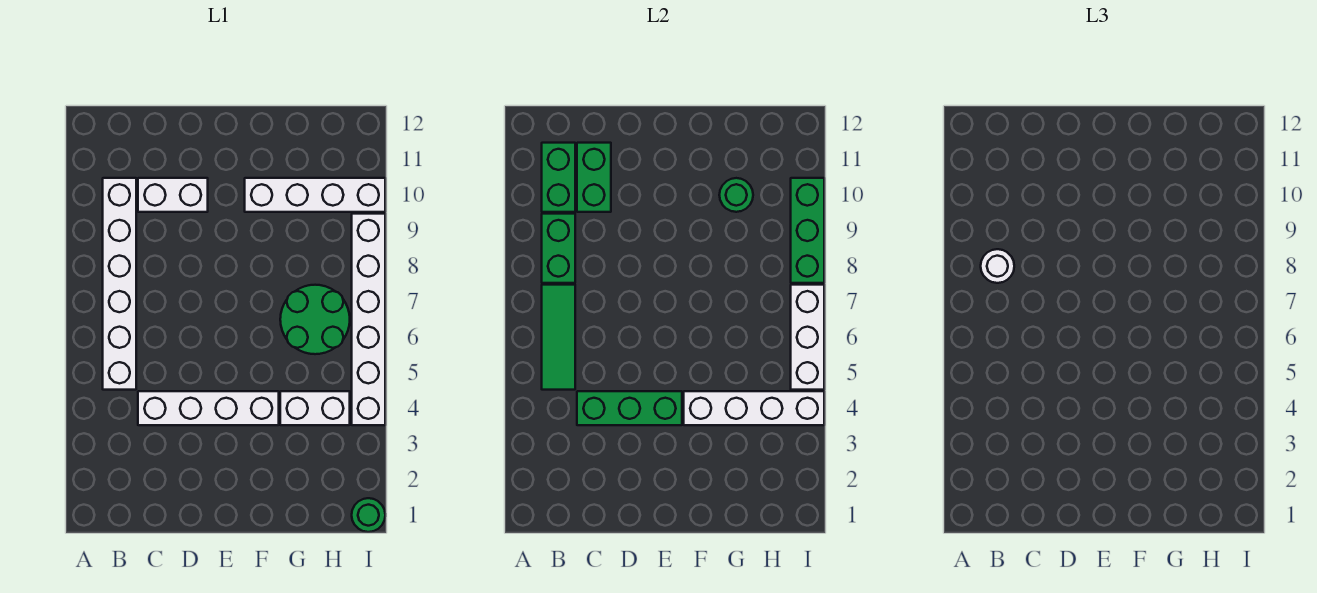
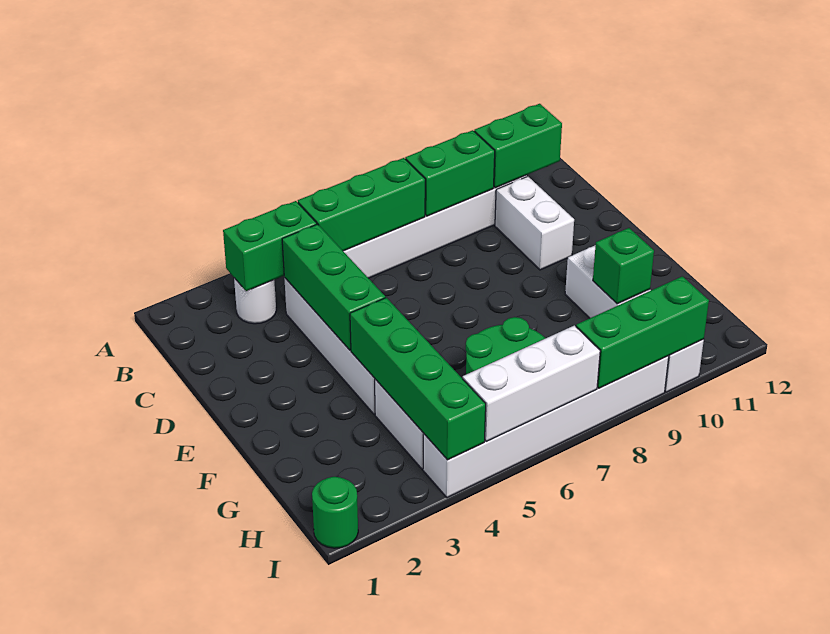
green 1x3 tile [542,285,575,390] -> green 1x3 brick [298,158,425,251]
white 1x1 round brick [981,249,1014,283] -> white 1x1 round brick moved to [234,278,276,324]
green 1x2 brick [577,143,611,212] -> green 1x2 brick moved to [223,201,317,291]
white 1x4 brick [684,391,824,425] -> green 1x4 brick [350,298,486,460]
green 1x1 round brick [719,178,753,212] -> green 1x1 brick [593,228,654,304]

